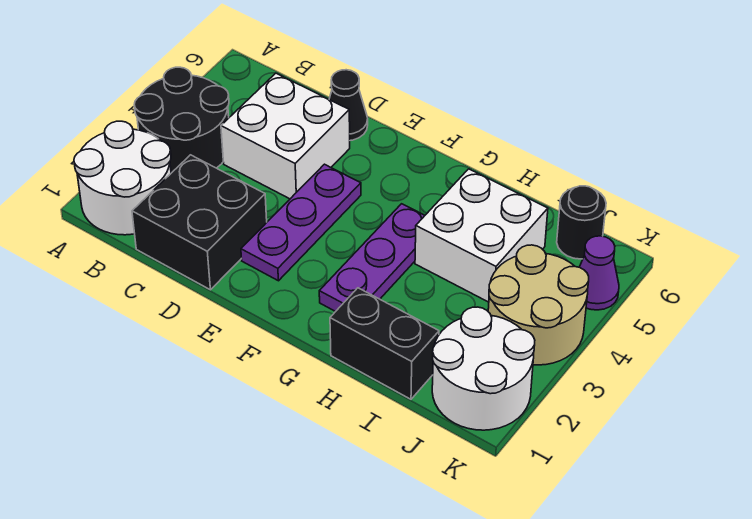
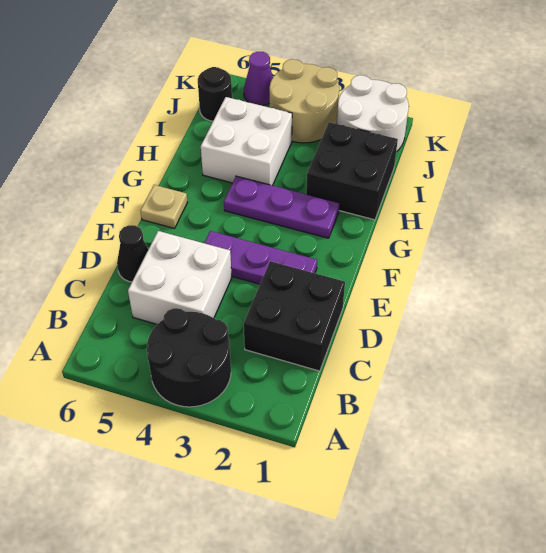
white 2x2 round brick [74,121,171,235] -> none
none -> tan 1x1 plate [140,185,187,228]
black 1x2 brick [330,288,439,399] -> black 2x2 brick [306,122,398,220]

